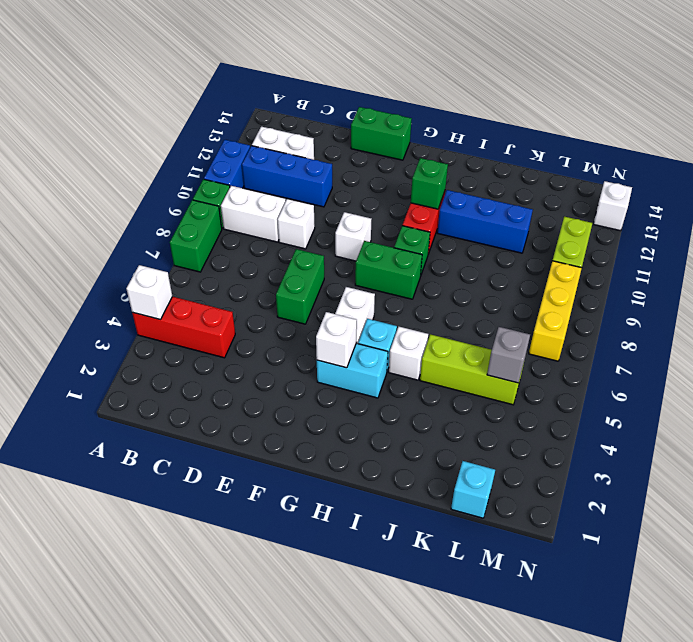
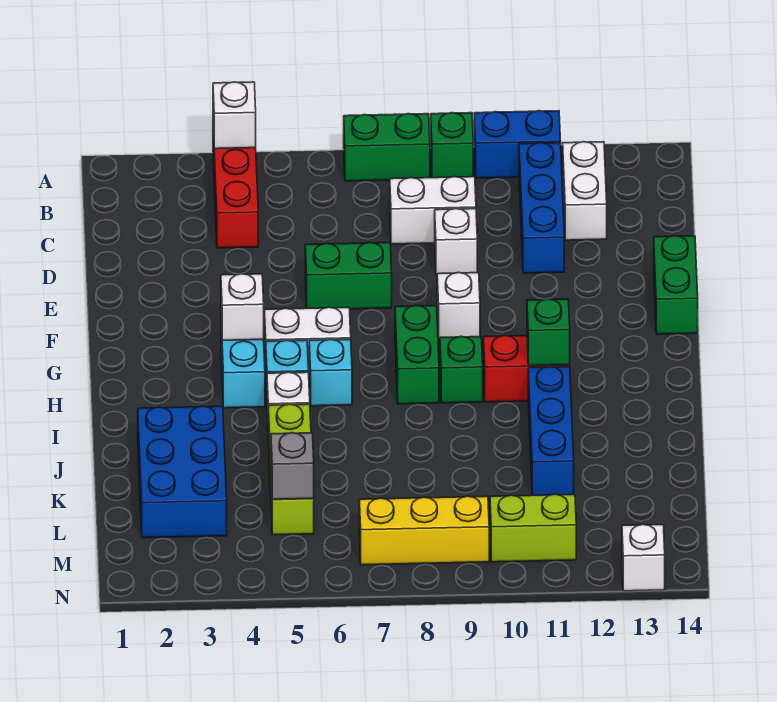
white 1x2 brick [221,186,286,242] -> white 1x2 brick turned to [390,177,476,244]
none -> blue 2x3 brick [138,406,227,538]
cyan 1x1 brick [451,461,495,518] -> cyan 1x1 brick moved to [309,339,352,406]

